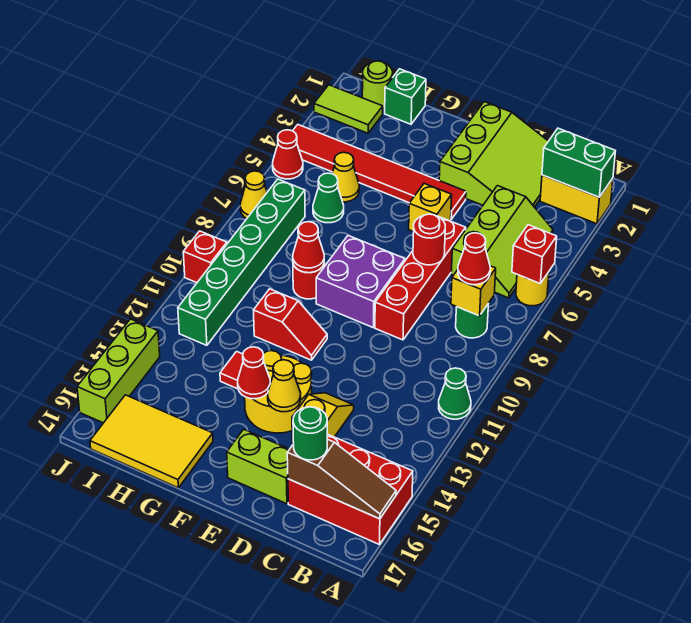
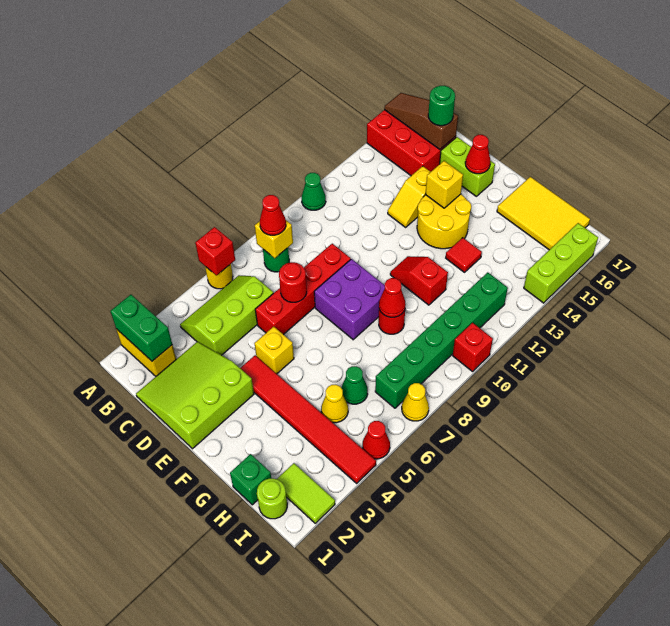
yellow 1x1 cone [268,360,301,412] -> yellow 1x1 brick [425,161,463,208]
red 1x1 cone [238,347,270,399] -> red 1x1 cone moved to [465,135,490,174]

